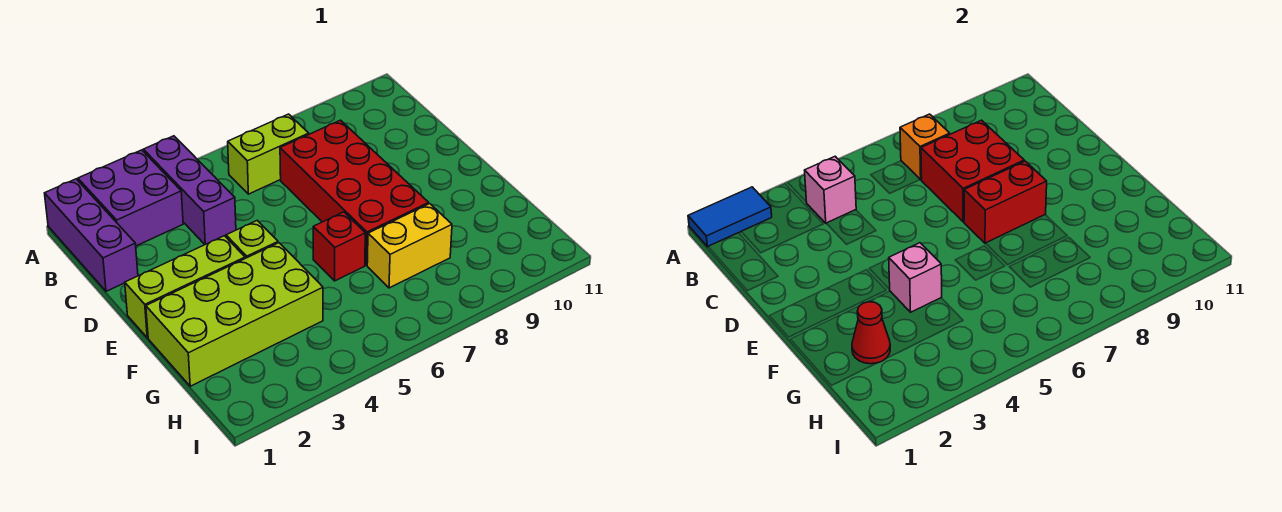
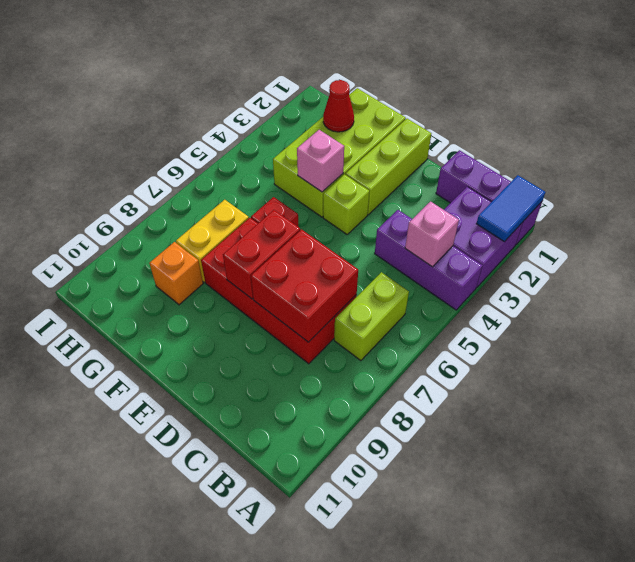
orange 1x1 brick [900,114,950,180] -> orange 1x1 brick moved to [149,242,203,305]

